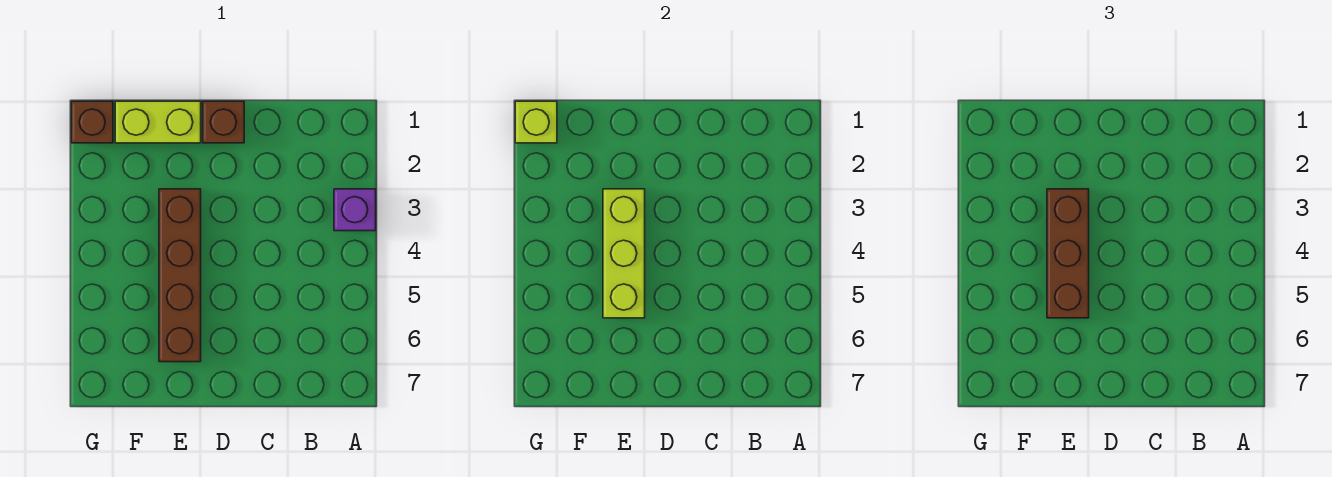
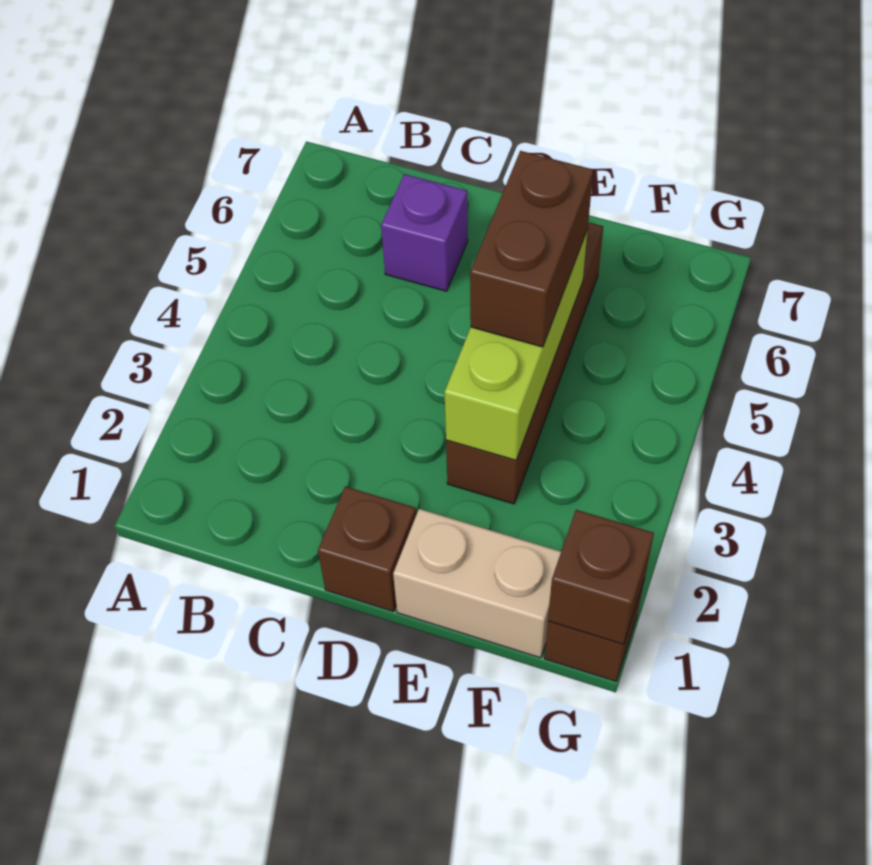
purple 1x1 brick [334,189,376,231] -> purple 1x1 brick moved to [381,174,468,291]
lime 1x2 brick [115,101,201,143] -> tan 1x2 brick [393,509,561,658]
brown 1x3 brick [1047,189,1089,318] -> brown 1x2 brick [470,151,593,347]
lime 1x1 brick [515,101,557,143] -> brown 1x1 brick [548,510,654,644]

